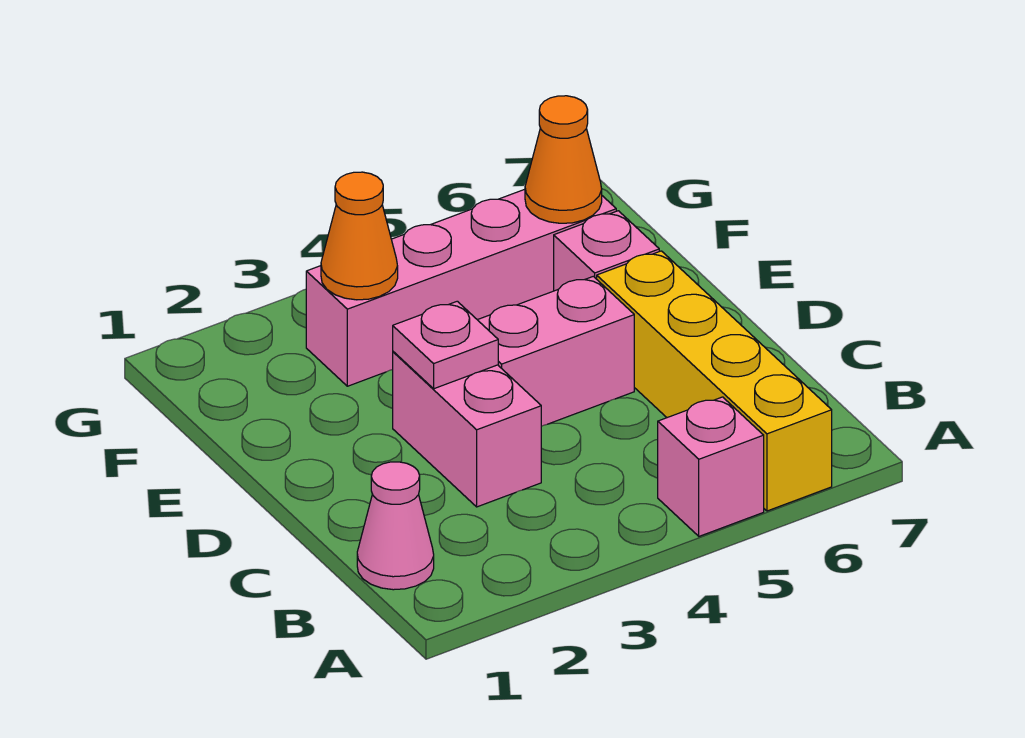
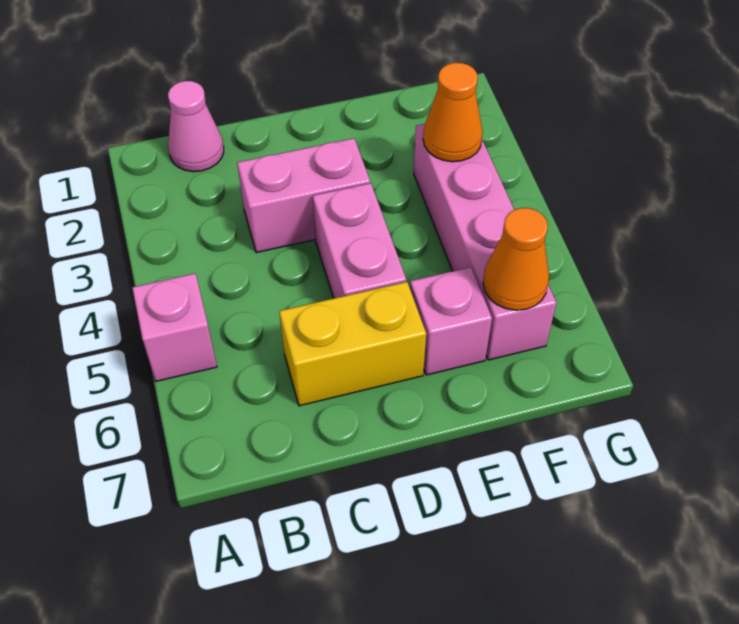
yellow 1x4 brick [597,251,832,511] -> yellow 1x2 brick [279,282,426,406]
pink 1x1 plate [393,301,498,389] -> none

